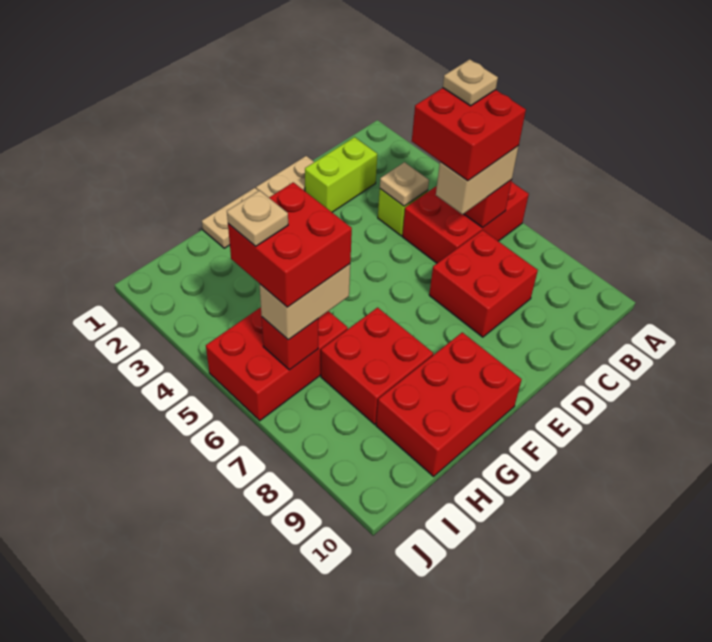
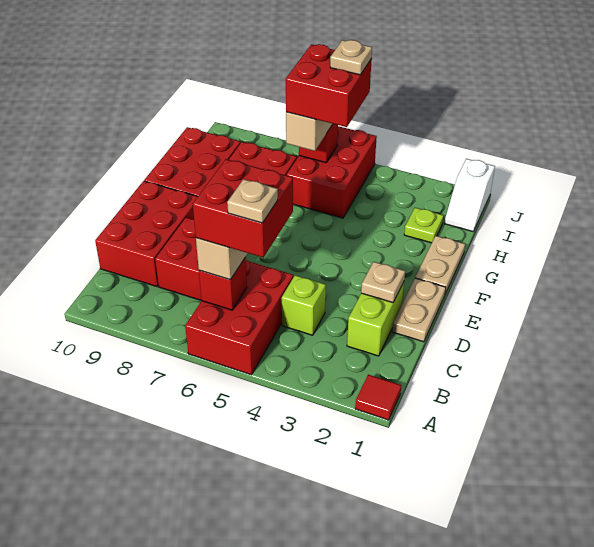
none -> red 1x1 tile [355,375,401,420]
tan 1x1 plate [380,162,429,206] -> tan 1x1 plate moved to [361,262,405,303]
none -> red 2x3 brick [95,181,198,287]
none -> lime 1x1 plate [404,208,444,243]
none -> white 1x2 slope [444,159,495,231]

